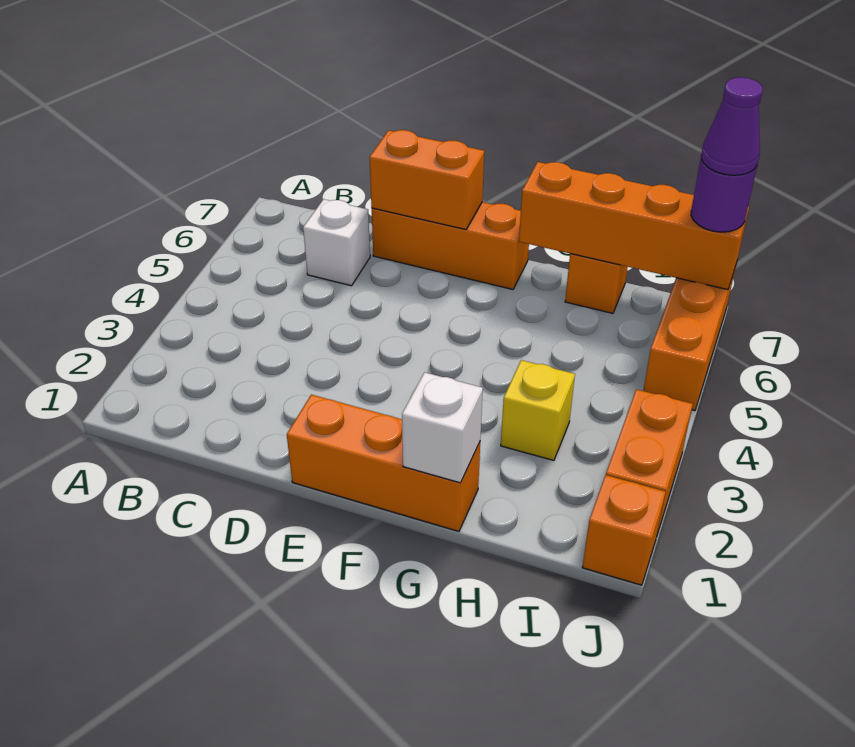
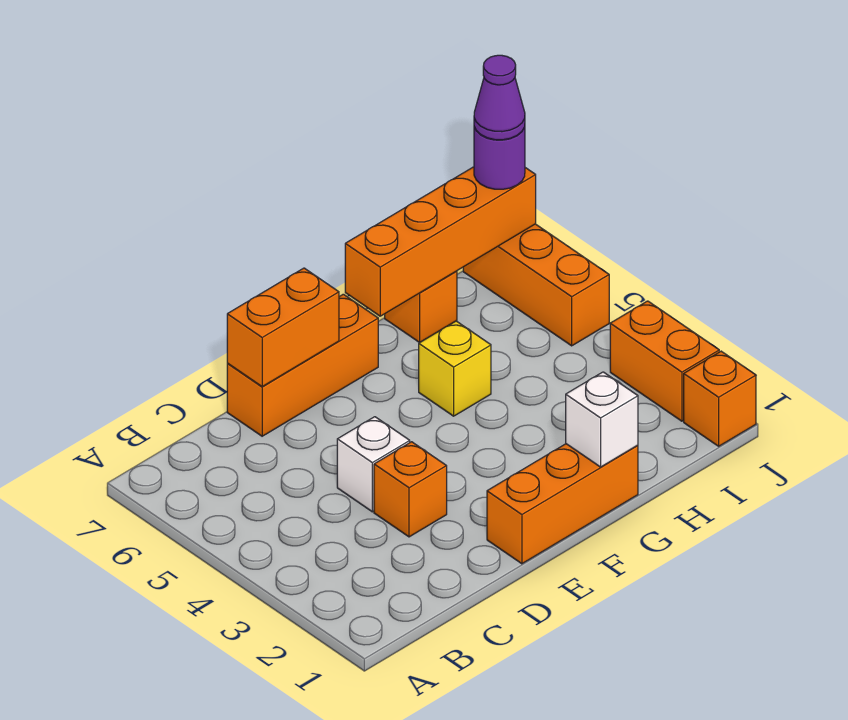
white 1x1 brick [303,199,370,286] -> white 1x1 brick moved to [337,417,410,512]
none -> orange 1x1 brick [374,442,447,537]
yellow 1x1 brick [501,360,575,460] -> yellow 1x1 brick moved to [419,321,491,416]

